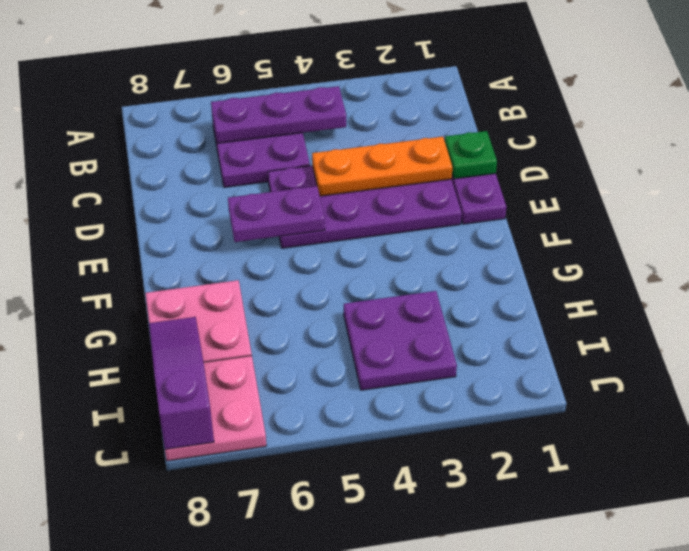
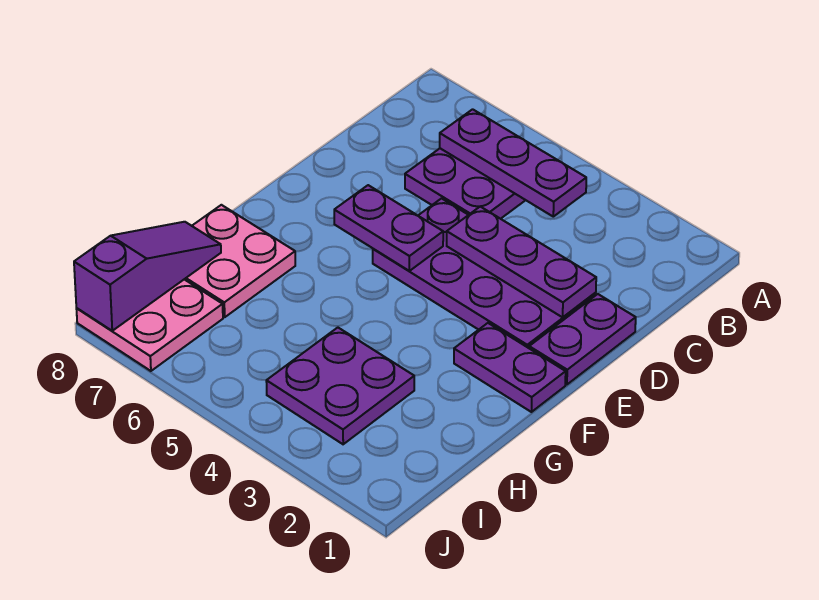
green 1x1 plate [445,131,497,179] -> none
orange 1x3 plate [312,137,452,196] -> purple 1x3 plate [447,206,596,317]
none -> purple 1x2 plate [454,323,566,412]

